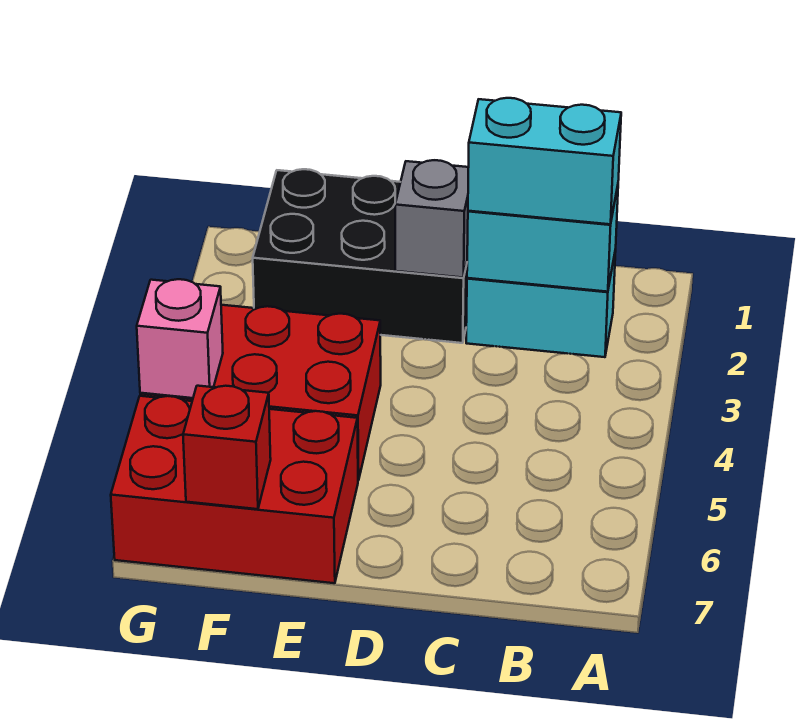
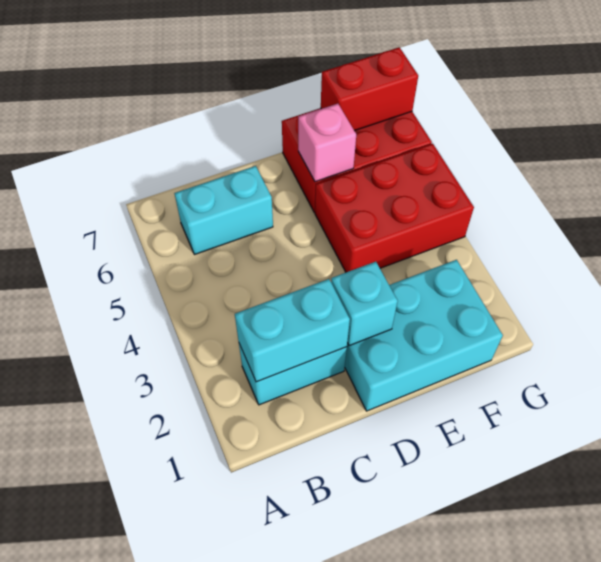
cyan 1x2 brick [468,98,621,224] -> cyan 1x2 brick moved to [174,166,273,255]
black 2x3 brick [253,169,467,343] -> cyan 2x3 brick [345,260,503,411]
grey 1x1 brick [395,160,469,278] -> cyan 1x1 brick [331,262,398,346]
red 1x1 brick [183,386,271,509] -> red 1x2 brick [321,47,418,131]
pink 1x1 brick [137,279,223,398] -> pink 1x1 brick moved to [298,104,356,182]

